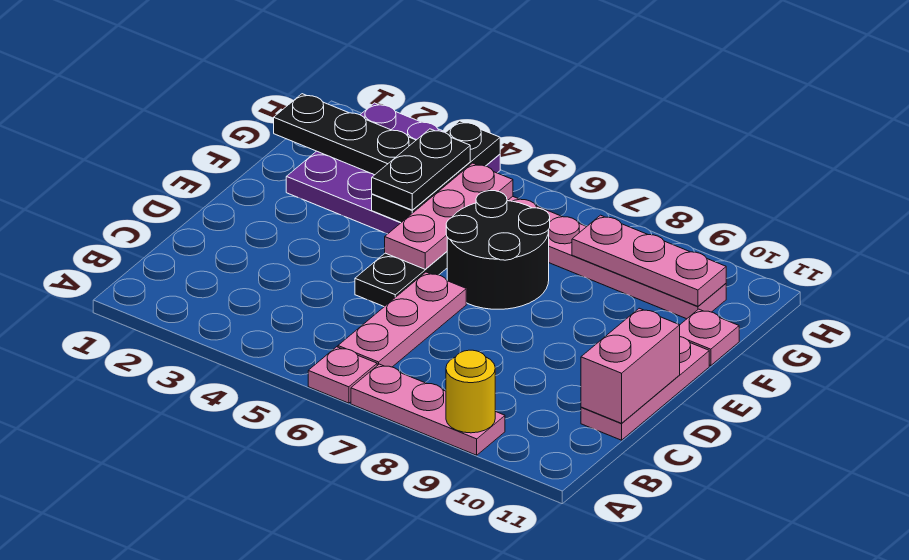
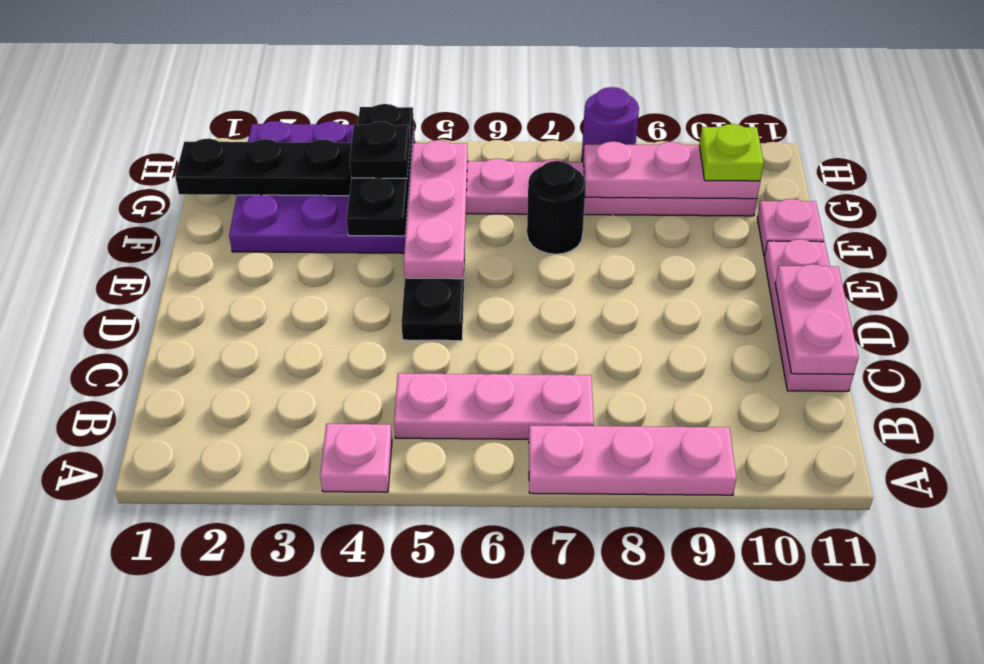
pink 1x1 plate [308,347,377,403] -> pink 1x1 plate moved to [320,424,392,492]
yellow 1x1 round brick [446,350,495,433] -> none
pink 1x3 plate [338,272,466,367] -> pink 1x3 plate turned to [394,373,594,439]
pink 1x2 brick [581,308,680,423] -> pink 1x2 plate [775,264,859,375]
black 2x2 round brick [446,191,550,309] -> black 1x1 round brick [527,161,586,254]
black 1x2 plate [372,129,470,210] -> black 1x1 plate [350,122,410,178]
none -> lime 1x1 plate [699,124,764,181]
none -> purple 1x1 round brick [582,87,639,162]

